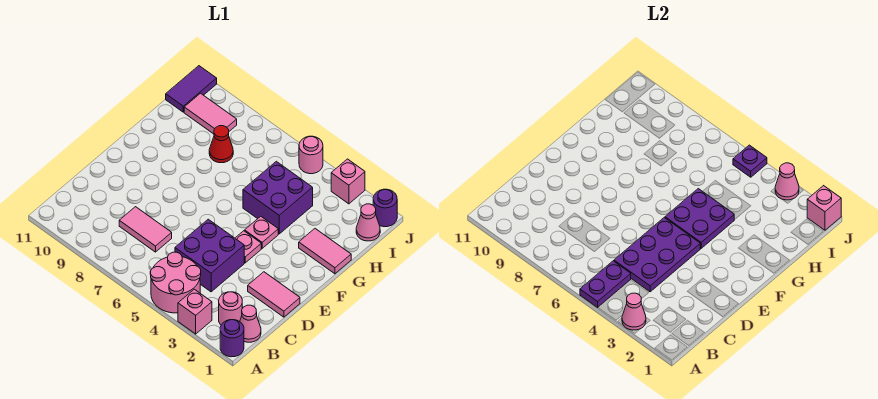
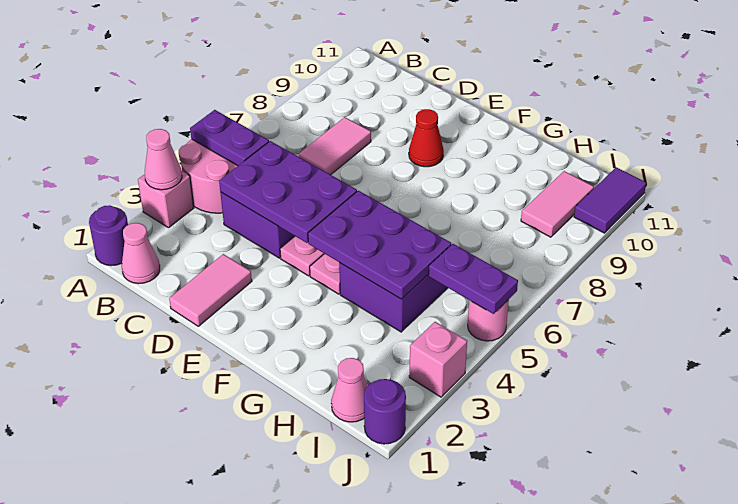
pink 1x1 round brick [219,292,242,325] -> none
purple 2x2 plate [665,189,734,248] -> purple 2x3 plate [308,191,451,299]
pink 1x2 tile [299,229,351,274] -> none
red 1x1 cone [209,126,233,163] -> red 1x1 cone moved to [409,109,444,167]
purple 1x2 tile [166,66,217,112] -> purple 1x2 tile turned to [574,167,646,233]
pink 1x1 brick [807,186,841,230] -> none
pink 1x1 cone [775,163,799,200] -> none
purple 1x1 plate [733,145,767,177] -> purple 1x2 plate [428,244,518,314]

